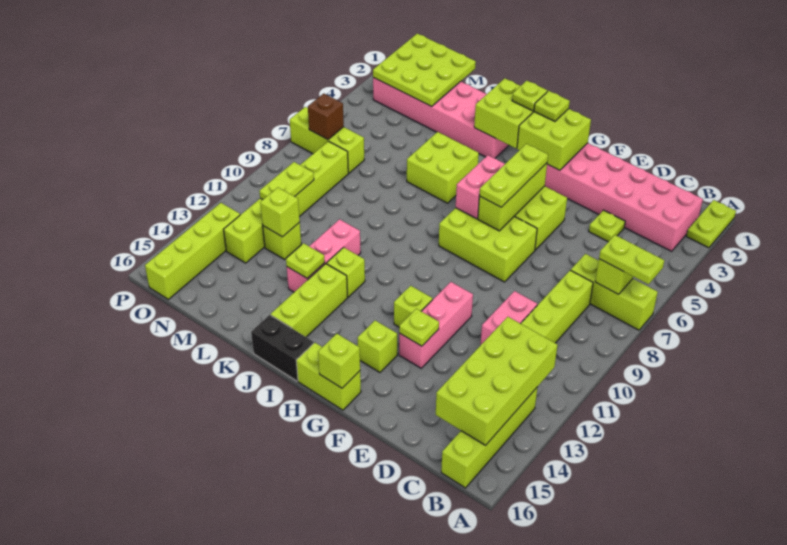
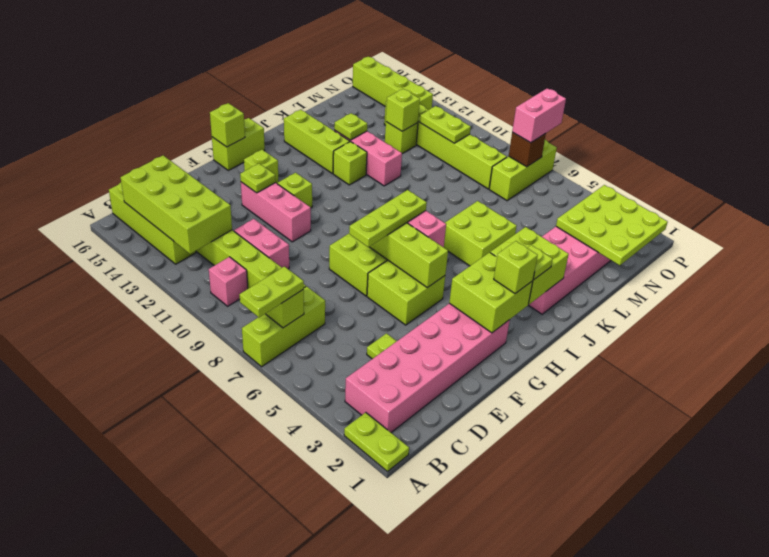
none -> pink 1x1 brick [209,257,248,306]
lime 1x3 plate [479,144,548,207] -> lime 1x3 plate turned to [349,190,427,247]
lime 1x1 plate [534,91,570,121] -> lime 1x1 brick [494,241,538,294]
black 1x2 brick [251,315,314,381] -> none
none -> pink 1x2 brick [512,88,566,143]

